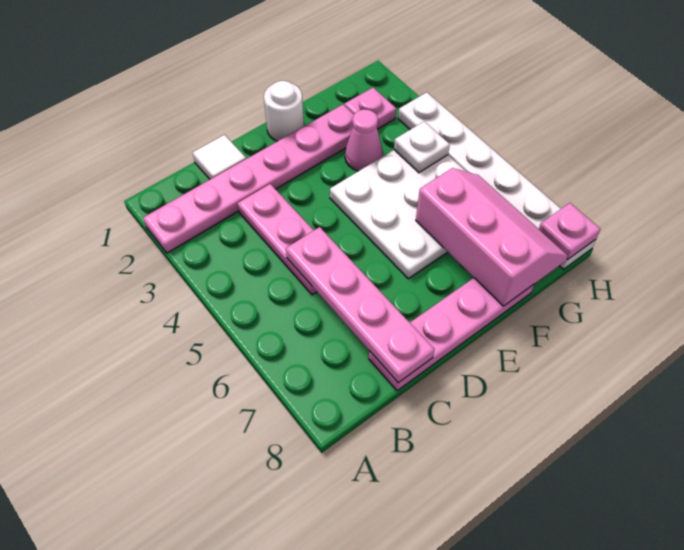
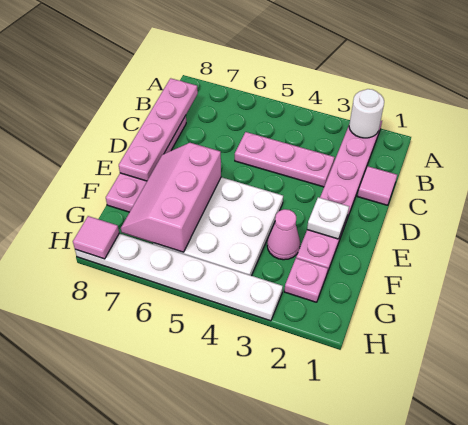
white 1x1 tile [193,135,246,179] -> pink 1x1 tile [358,166,397,205]
pink 1x4 plate [286,227,434,383] -> pink 1x4 plate turned to [119,78,198,181]
white 1x1 round brick [264,81,304,141] -> white 1x1 round brick moved to [349,89,384,138]
pink 2x3 slope [416,168,568,306] -> pink 2x3 slope turned to [121,143,221,252]
white 1x1 plate [394,121,450,173] -> white 1x1 plate moved to [307,197,349,239]
pink 1x1 plate [539,203,600,260] -> pink 1x1 tile [73,216,119,259]

